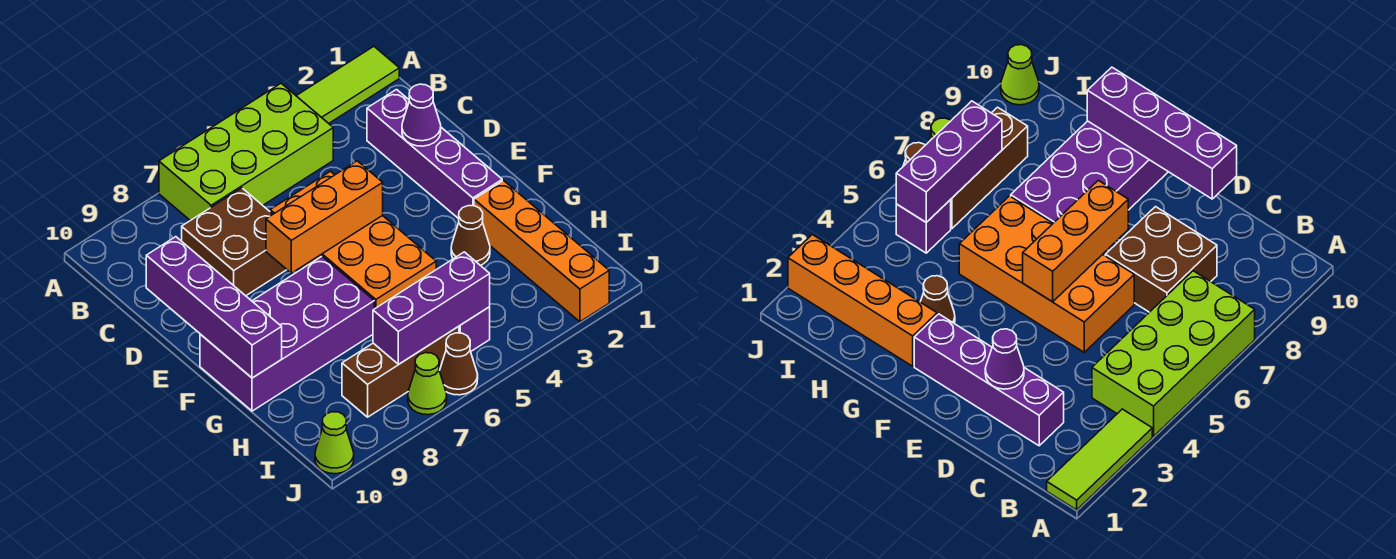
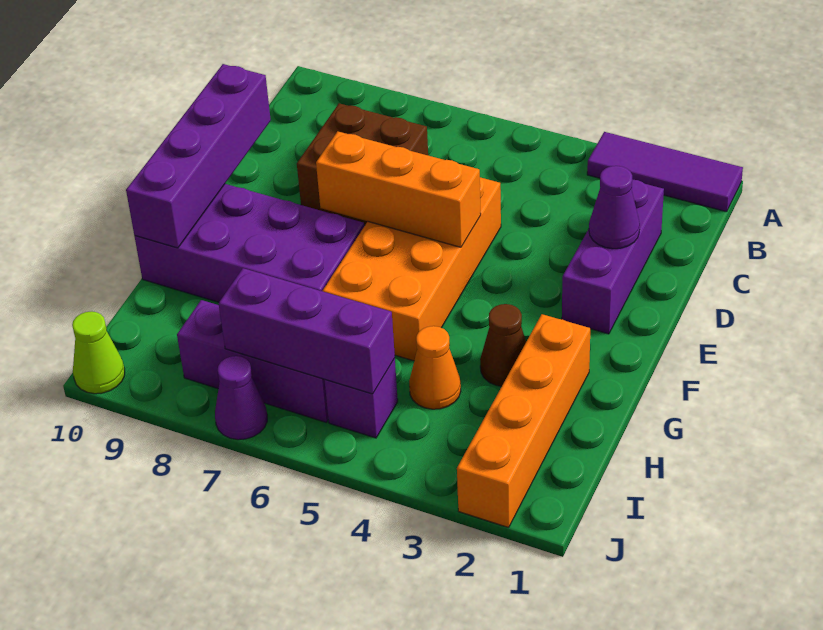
lime 1x3 tile [297,46,399,123] -> purple 1x3 tile [587,132,743,212]
lime 2x4 brick [159,83,333,221] -> none
purple 1x4 brick [367,90,502,219] -> purple 1x3 brick [562,179,664,334]
none -> orange 1x1 cone [409,326,461,409]
brown 1x3 brick [342,326,459,417] -> purple 1x3 brick [177,300,328,422]
brown 1x1 cone [440,333,478,395] -> none
lime 1x1 cone [408,353,447,415] -> purple 1x1 cone [215,356,267,440]

